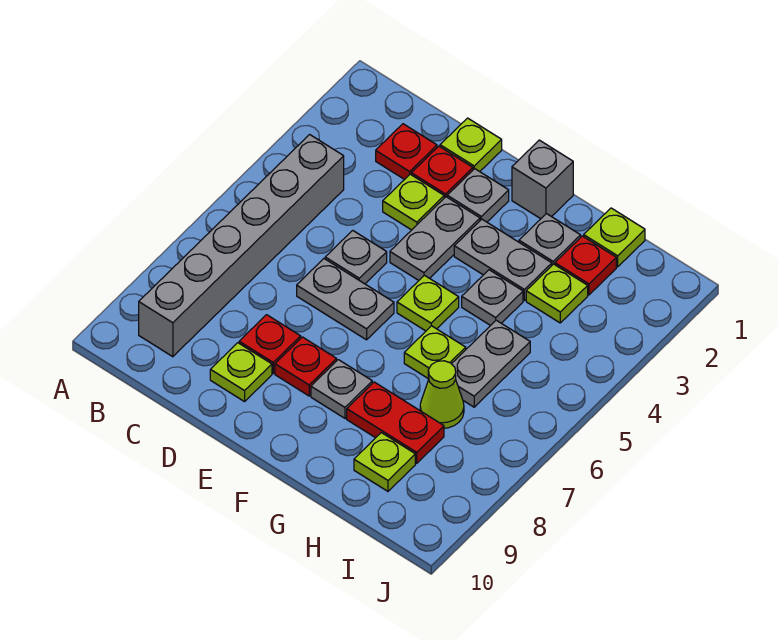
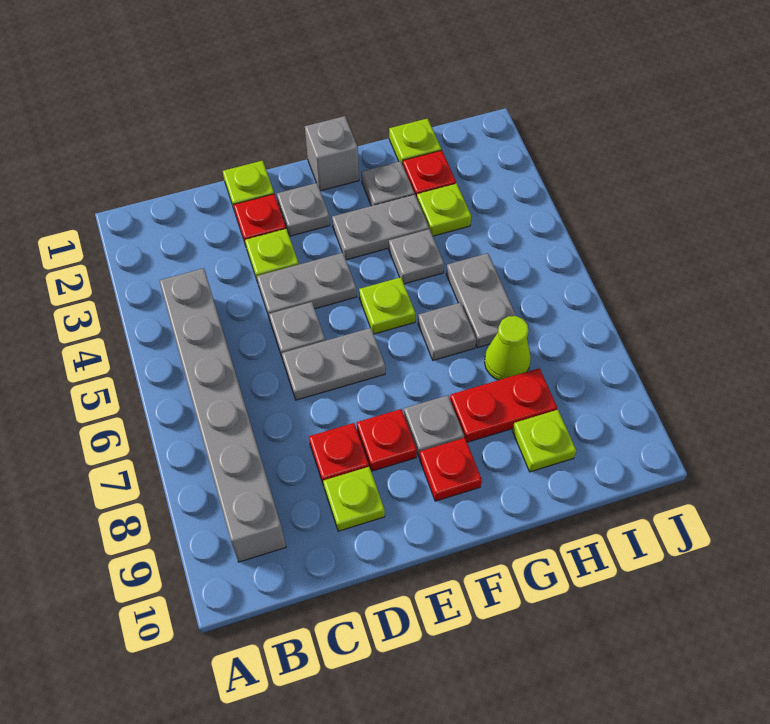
red 1x1 plate [376,124,437,180] -> red 1x1 plate moved to [419,438,482,501]
grey 1x2 plate [390,197,480,280] -> grey 1x2 plate turned to [257,253,357,319]
lime 1x1 plate [404,326,466,379] -> grey 1x1 plate [418,303,476,360]

